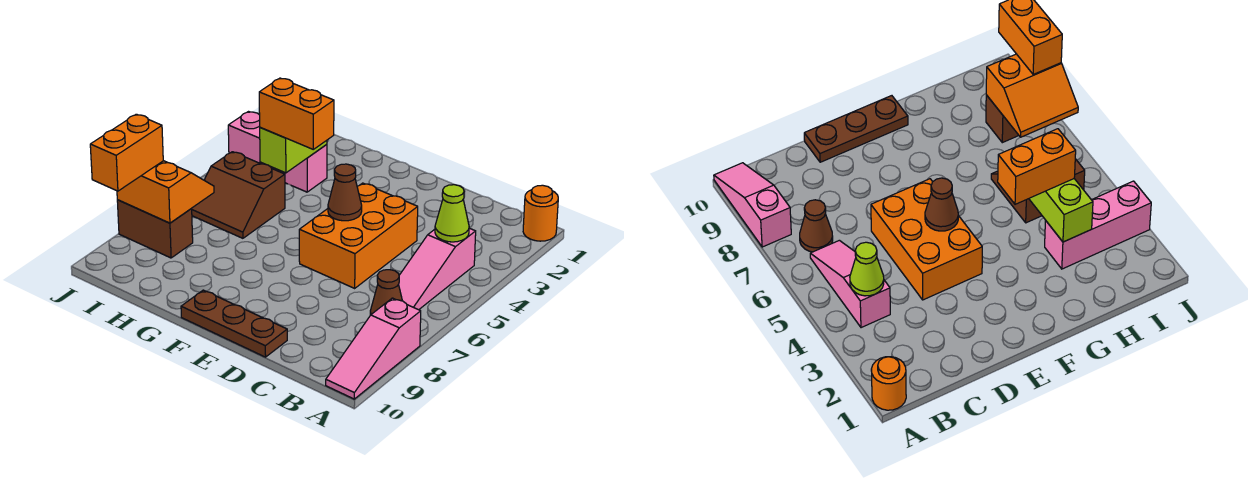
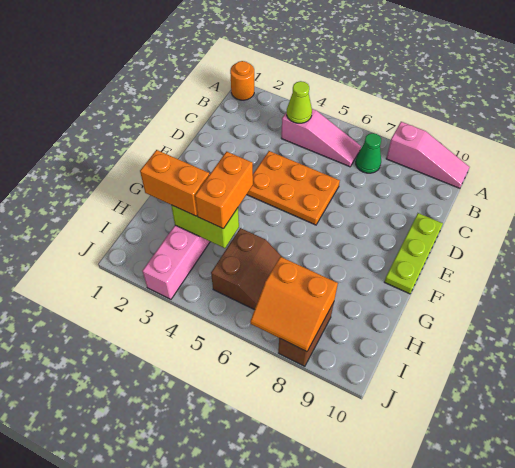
brown 1x1 cone [370,270,402,315] -> green 1x1 cone [356,133,381,173]
orange 2x3 brick [299,183,418,288] -> orange 2x3 plate [247,151,340,225]
brown 1x3 plate [181,290,287,357] -> lime 1x3 plate [384,213,443,294]
brown 1x1 cone [328,164,362,221] -> none
orange 2x2 slope [117,161,214,223] -> orange 2x2 slope turned to [250,257,338,352]
orange 1x2 brick [90,114,163,191] -> orange 1x2 brick moved to [140,150,209,216]

